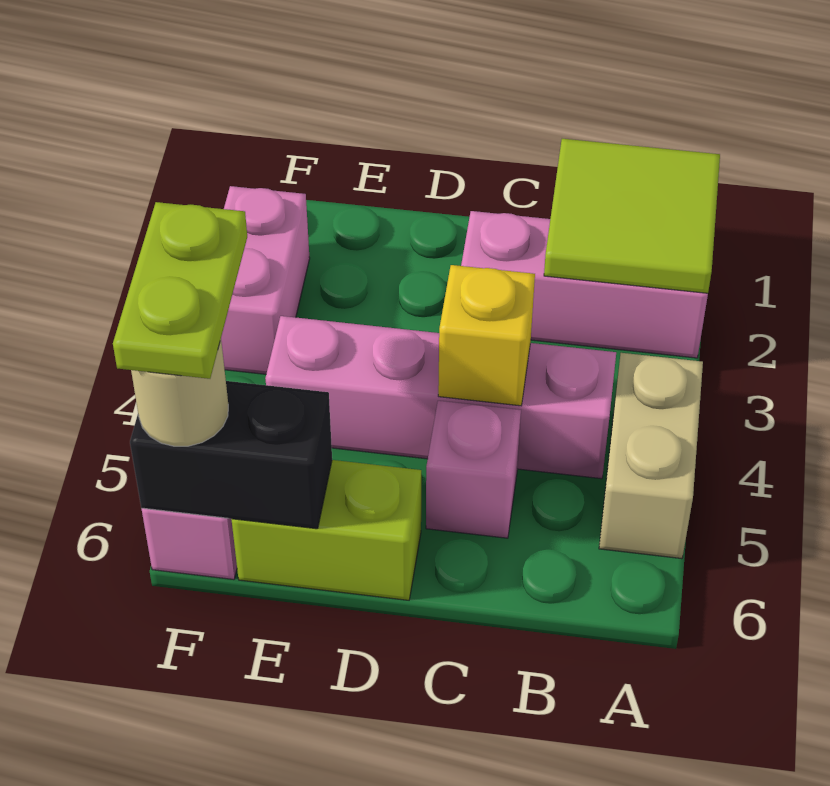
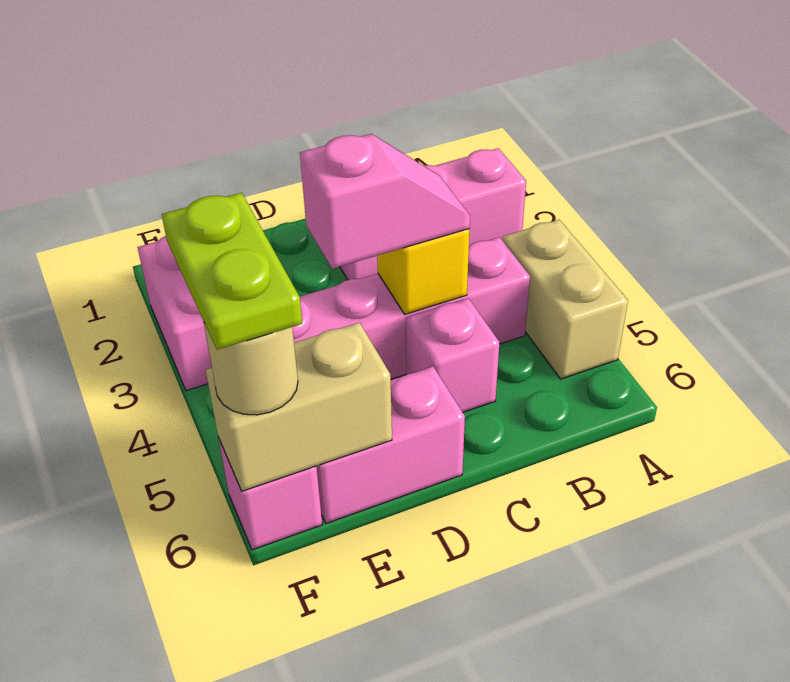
lime 2x2 tile [544,139,720,293] -> none
none -> pink 1x2 slope [300,134,470,269]
lime 1x2 brick [231,460,421,600] -> pink 1x2 brick [316,367,465,523]
black 1x2 brick [130,381,332,529] -> tan 1x2 brick [206,323,392,491]

